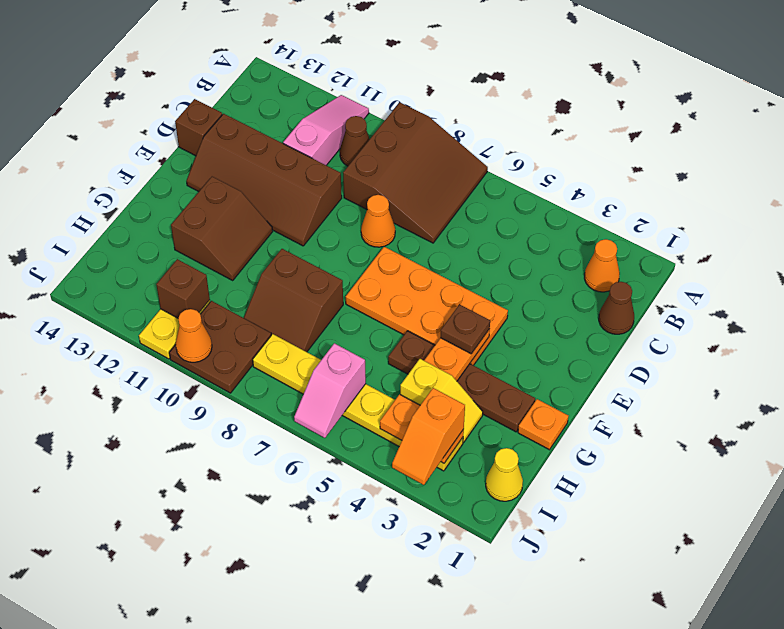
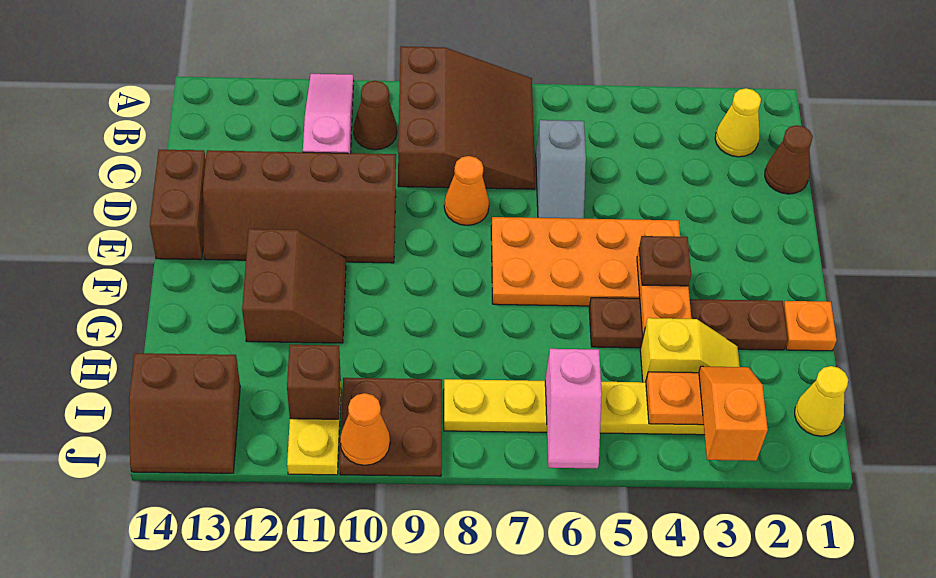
orange 1x1 cone [584,239,620,292] -> yellow 1x1 cone [715,88,761,157]
none -> grey 1x2 slope [536,120,586,219]
brown 1x1 brick [175,99,222,156] -> brown 1x2 brick [150,150,206,260]
brown 2x2 slope [244,249,343,352] -> brown 2x2 slope moved to [129,353,240,473]
orange 1x2 slope [392,388,465,485] -> orange 1x2 slope turned to [699,366,768,461]

